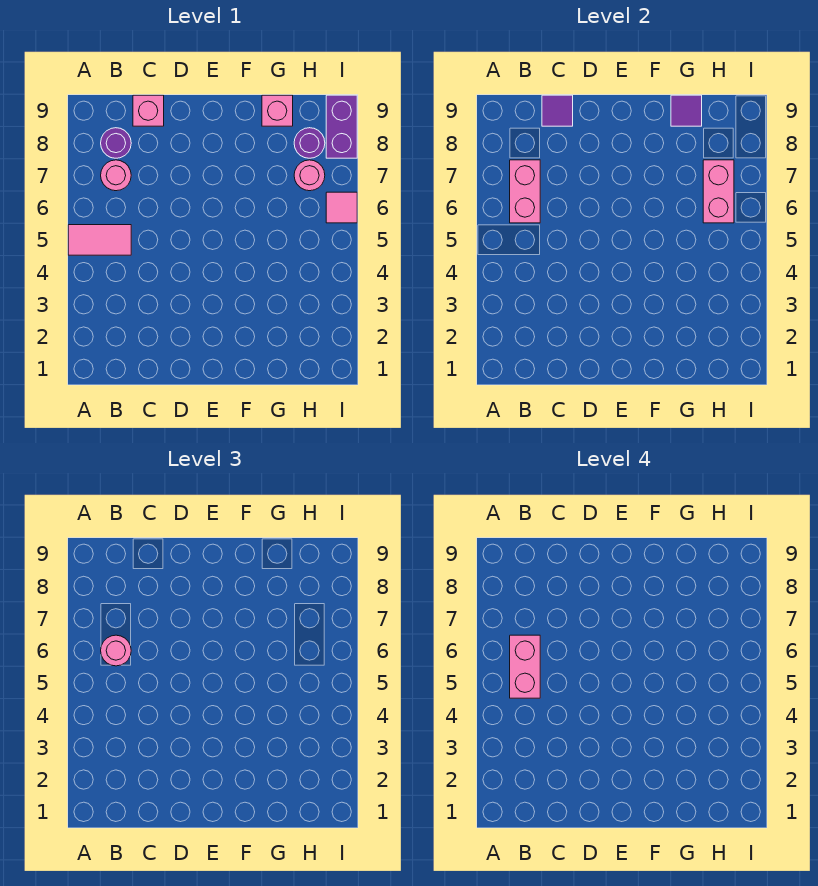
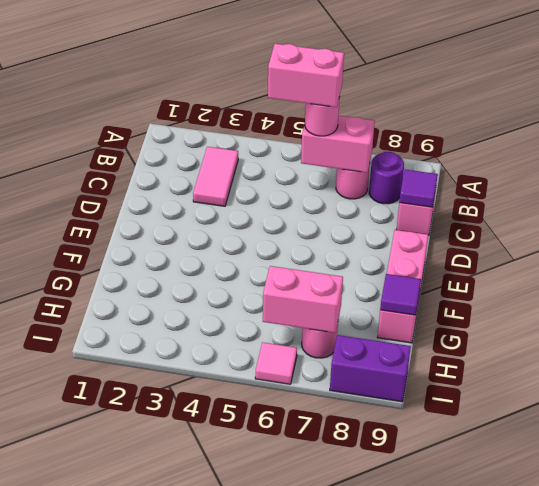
pink 1x2 tile [68,225,131,255] -> pink 1x2 tile moved to [193,147,238,206]
pink 1x1 brick [262,95,293,126] -> pink 1x3 brick [377,230,428,343]
purple 1x1 round brick [294,128,325,158] -> none

